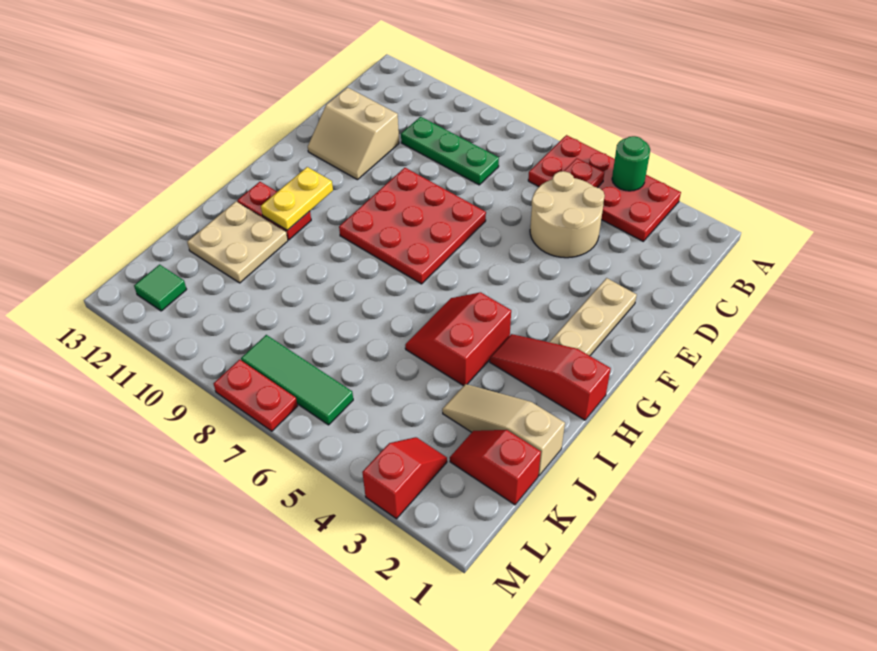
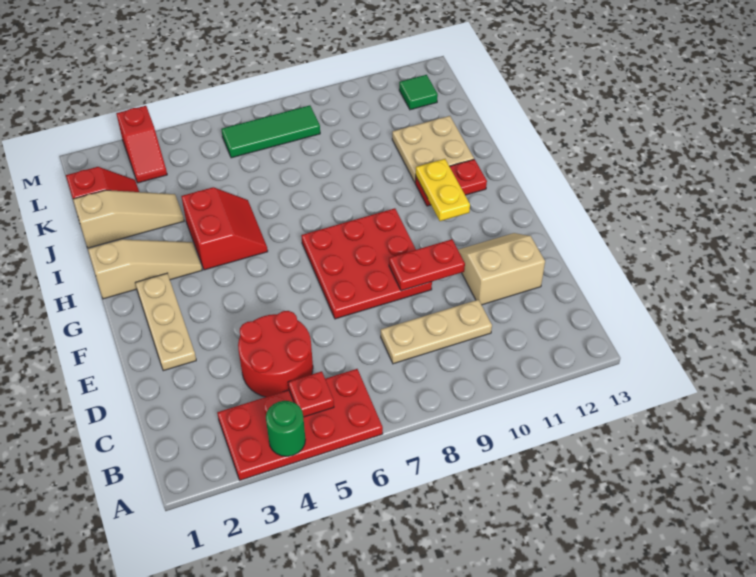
tan 2x2 round brick [530,171,605,258] -> red 2x2 round brick [238,311,313,397]
green 1x3 plate [401,117,499,185] -> tan 1x3 plate [381,300,492,364]
red 1x3 slope [490,334,611,420] -> tan 1x3 slope [88,240,202,299]
red 1x2 plate [213,360,298,431] -> red 1x2 plate moved to [389,239,465,291]

